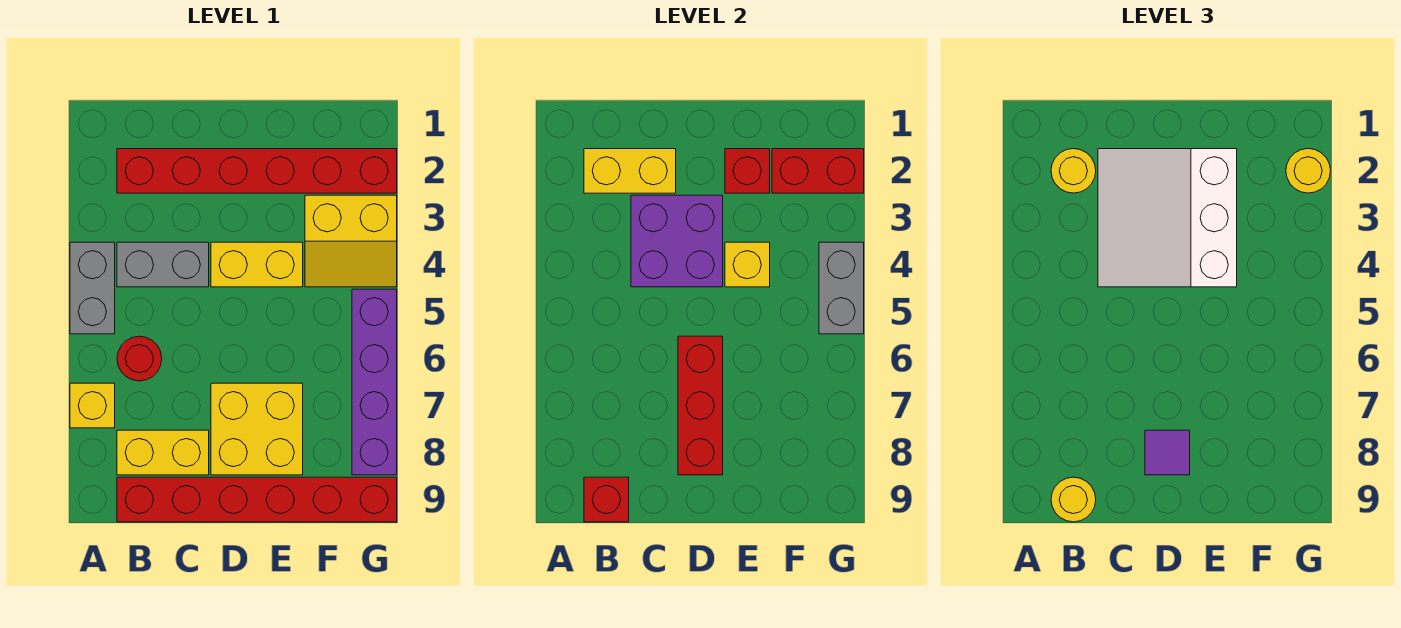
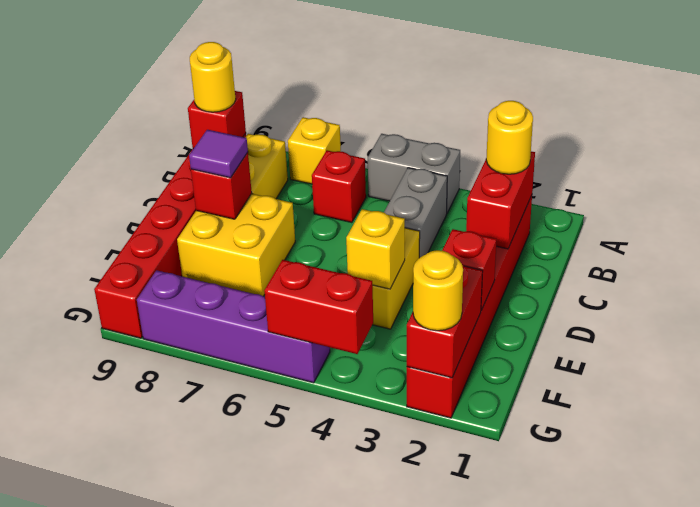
yellow 1x2 brick [584,149,676,193] -> red 1x2 brick [466,151,535,249]
red 1x1 round brick [117,336,162,381] -> red 1x1 brick [312,150,366,223]
white 3x3 slope [1098,149,1237,287] -> none
purple 2x2 brick [631,195,723,287] -> none
red 1x3 brick [678,336,723,475] -> red 1x1 brick [191,153,252,219]
yellow 2x2 slope [305,195,397,287] -> none
grey 1x2 brick [819,242,864,334] -> red 1x2 brick [264,260,373,354]

